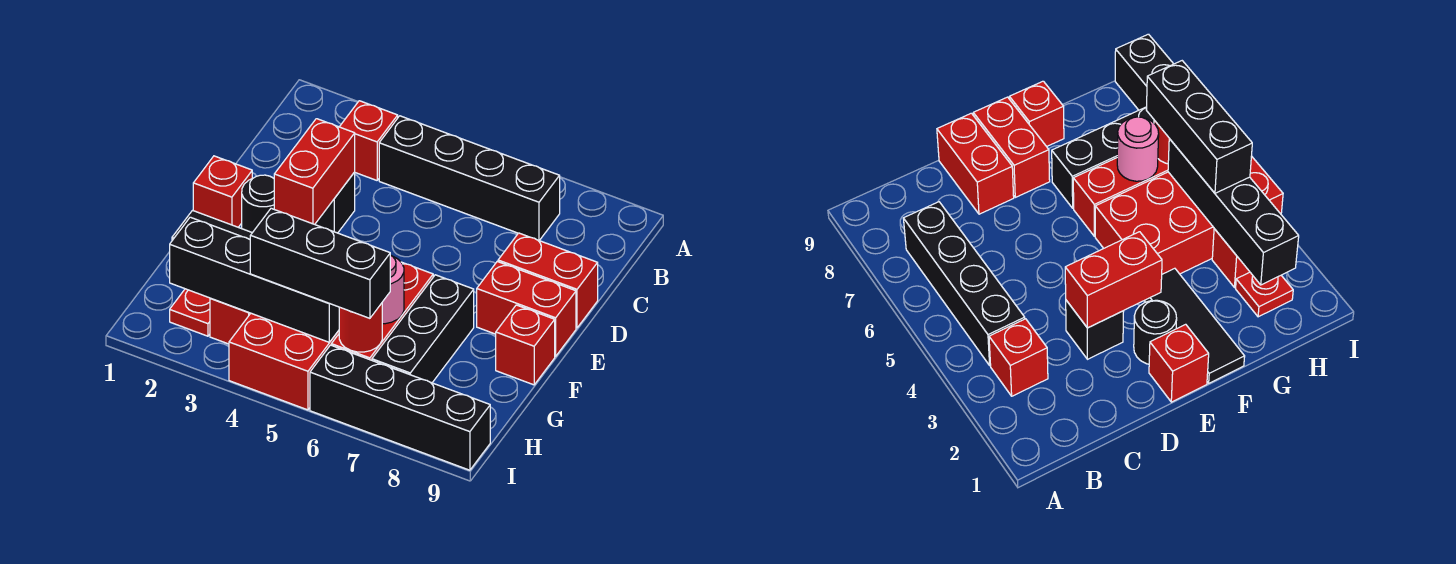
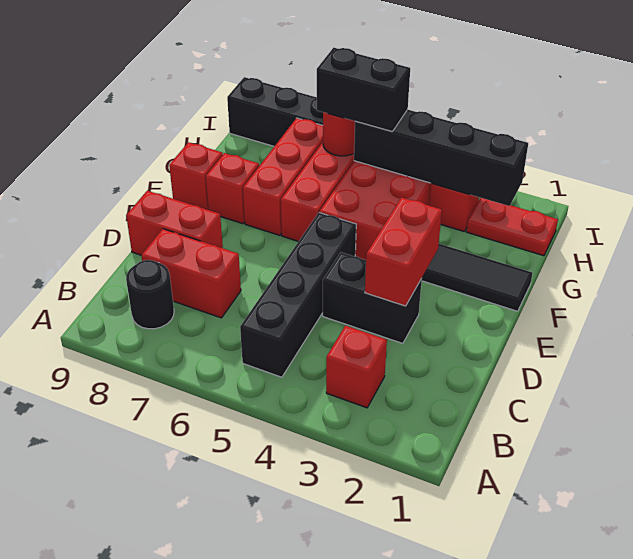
black 1x4 brick [379,116,560,241] -> black 1x4 brick turned to [240,213,356,377]
black 1x1 brick [315,172,355,233] -> black 1x2 brick [323,252,422,343]
red 1x1 brick [193,156,252,227] -> red 1x1 brick moved to [206,153,259,224]
black 1x1 round brick [242,175,274,233] -> black 1x1 round brick moved to [126,260,174,329]
red 1x2 brick [477,262,576,356] -> red 1x2 brick moved to [141,229,241,318]
black 1x3 brick [372,275,474,383] -> red 1x3 brick [243,118,323,235]
pink 1x1 round brick [382,255,404,324] -> none
red 1x1 plate [170,289,210,336] -> red 1x2 plate [467,198,558,256]
black 1x3 brick [250,208,390,318] -> black 1x2 brick [317,48,410,132]

